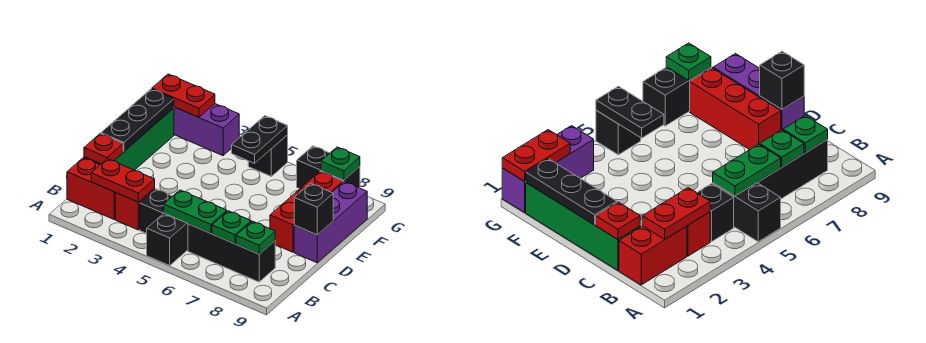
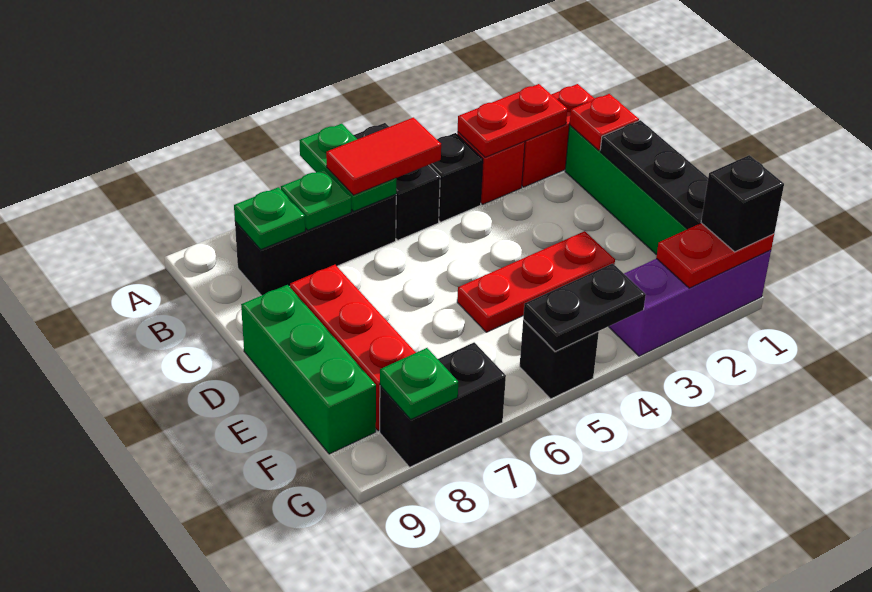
green 1x2 plate [164,190,227,233] -> green 1x2 plate turned to [299,124,397,211]
none -> red 1x2 tile [326,117,441,195]
purple 1x3 brick [294,182,367,263] -> green 1x3 brick [241,285,376,454]
black 1x1 brick [294,183,333,235] -> black 1x1 brick moved to [701,155,784,252]
none -> red 1x3 plate [457,231,615,332]
black 1x2 plate [232,116,288,163] -> black 1x2 plate turned to [523,263,646,351]

